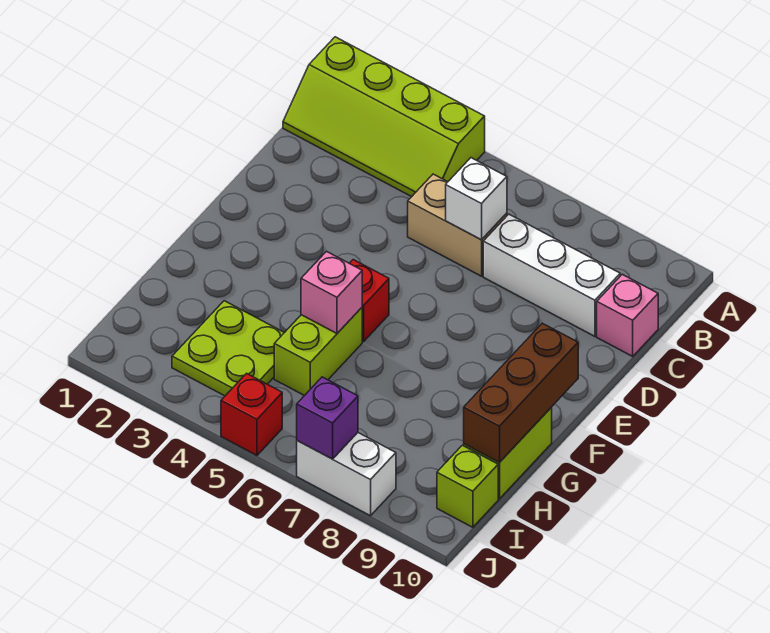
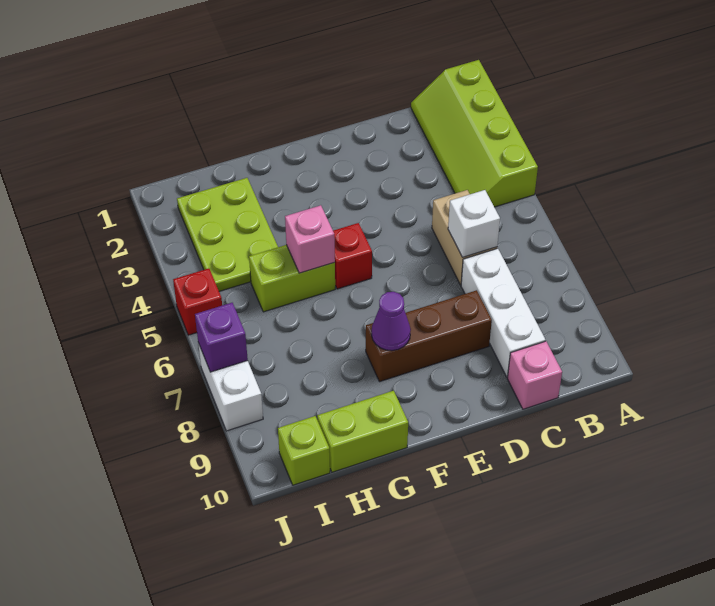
none -> purple 1x1 cone [372,292,411,351]
brown 1x3 brick [464,323,578,463] -> brown 1x3 brick moved to [366,290,492,382]
lime 2x2 plate [172,301,284,396] -> lime 2x3 plate [177,178,278,291]

